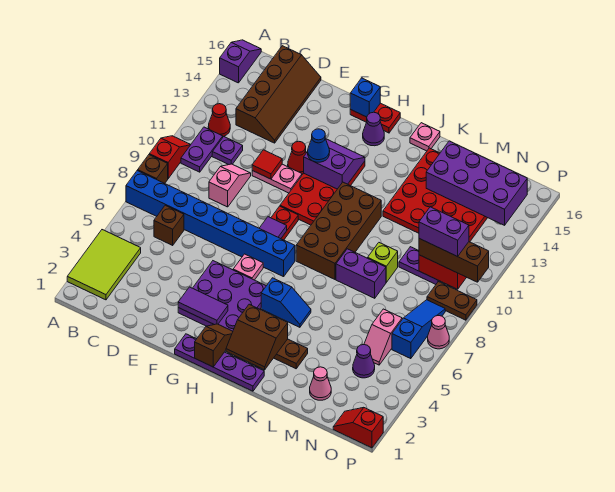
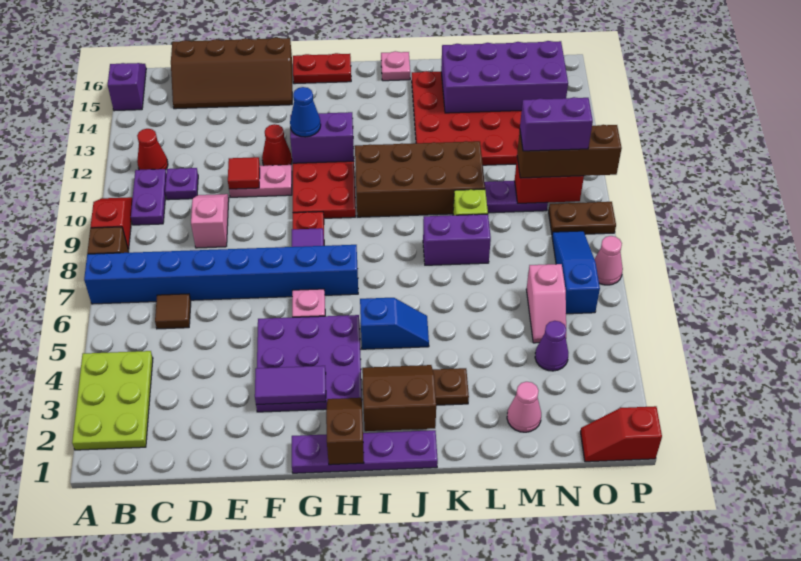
lime 2x3 tile [67,230,141,300] -> lime 2x3 plate [72,351,153,450]
brown 1x1 brick [154,205,184,245] -> brown 1x1 tile [155,294,191,329]
brown 2x4 slope [236,46,321,143] -> brown 2x4 slope turned to [171,38,292,109]
blue 1x1 brick [350,78,380,117] -> none
purple 1x1 cone [363,112,384,146] -> none
brown 2x2 slope [226,304,288,370] -> brown 2x2 slope turned to [362,365,436,431]
brown 2x4 brick [296,182,381,279] -> brown 2x4 brick turned to [355,141,485,217]

